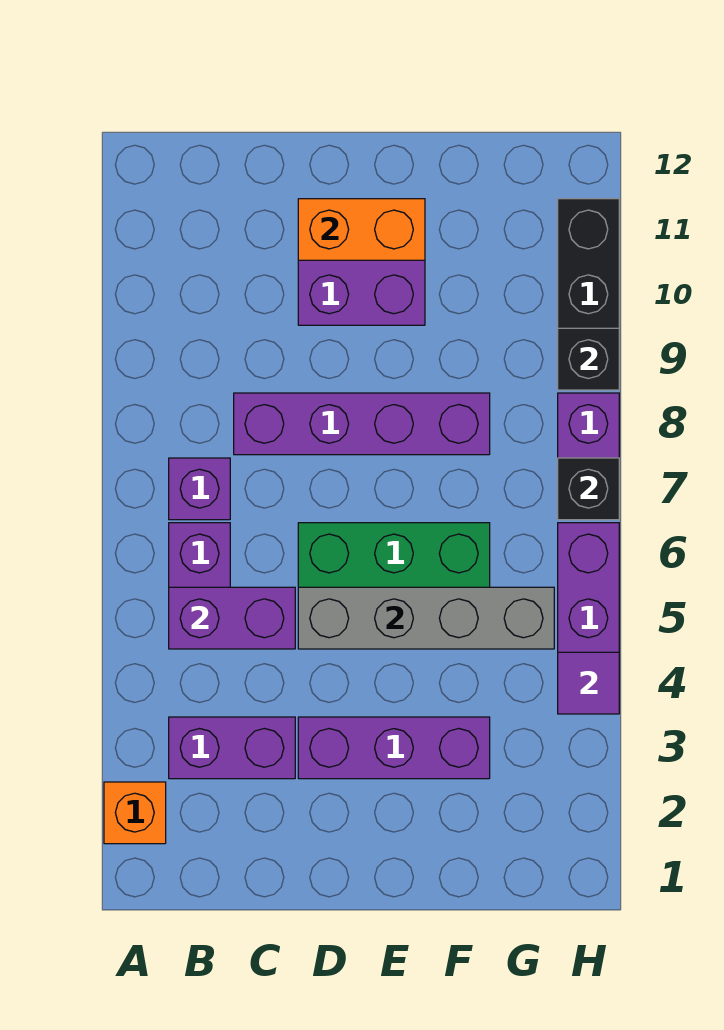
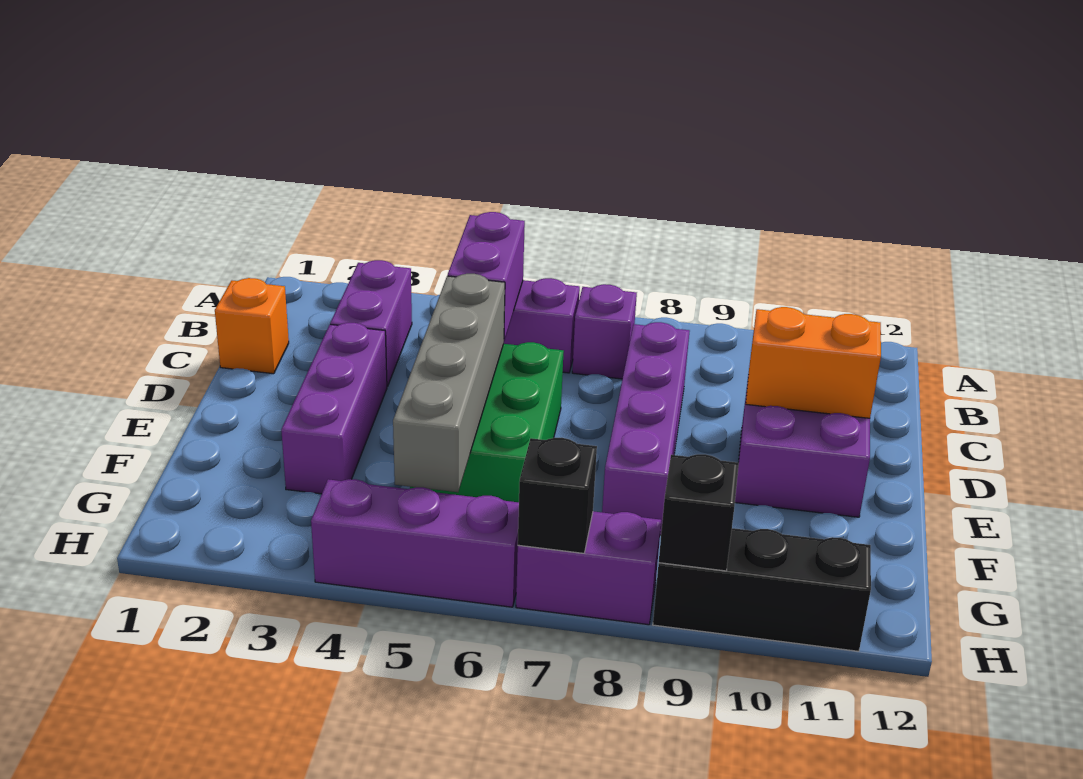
orange 1x1 brick [104,782,166,844] -> orange 1x1 brick moved to [215,278,289,374]
orange 1x2 brick [298,199,425,260] -> orange 1x2 brick turned to [746,307,881,418]
purple 1x1 tile [558,652,619,714] -> none

